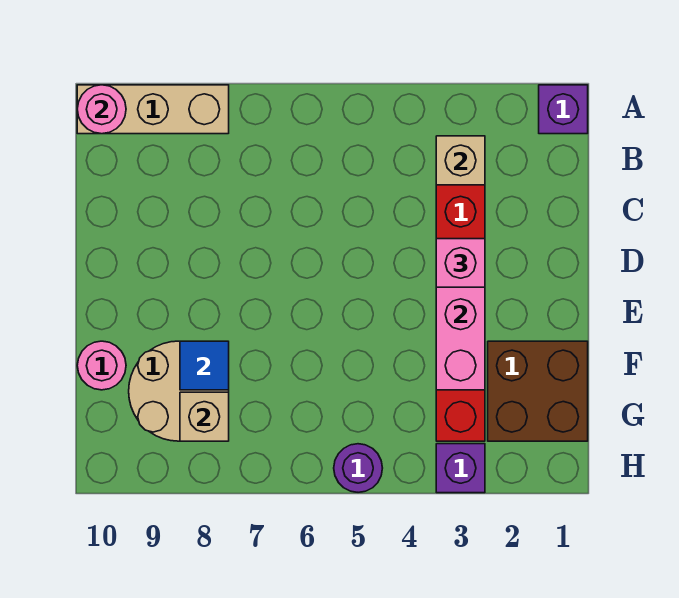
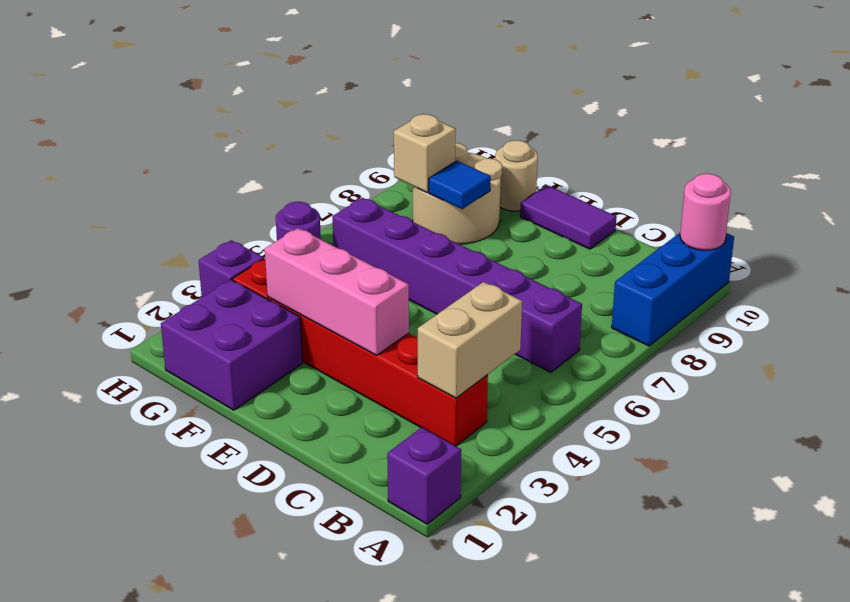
tan 1x3 brick [77,85,229,134] -> blue 1x3 brick [612,233,734,346]
tan 1x1 brick [436,136,485,185] -> tan 1x2 brick [418,282,522,398]
none -> purple 1x6 brick [332,198,582,372]
pink 1x1 brick [436,239,485,287] -> none
none -> purple 1x2 tile [520,185,616,249]
brown 2x2 brick [488,341,588,441] -> purple 2x2 brick [161,280,302,410]
pink 1x1 round brick [77,341,126,390] -> tan 1x1 round brick [495,140,538,211]

